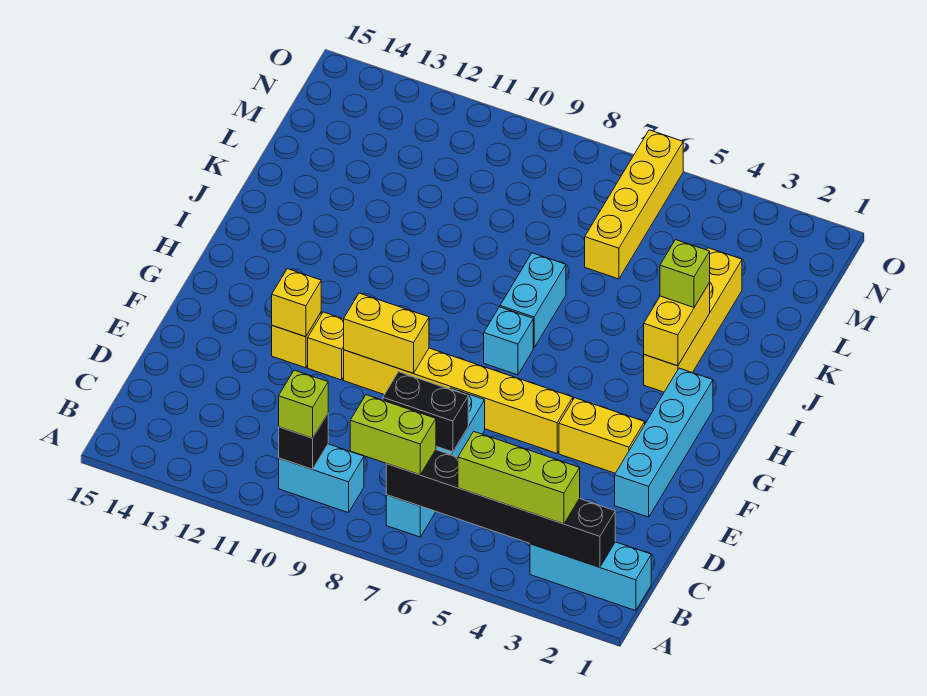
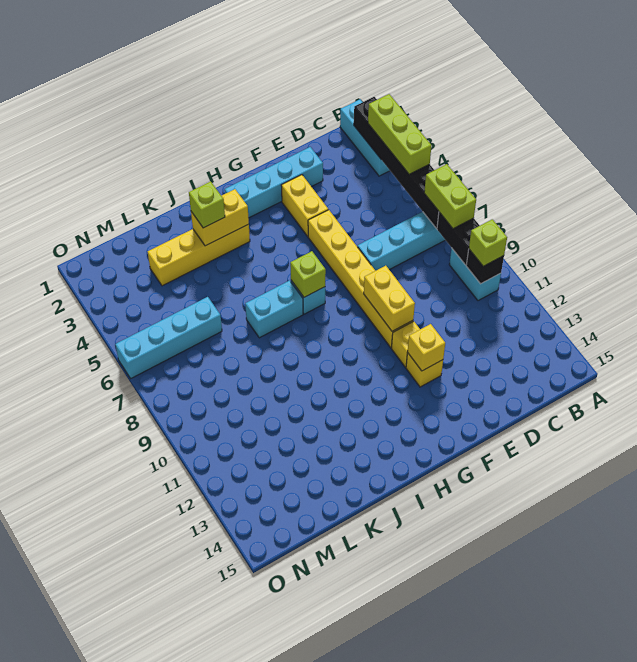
black 1x2 brick [383,372,468,452] -> black 1x2 brick moved to [437,212,480,265]
none -> lime 1x1 brick [290,251,326,297]
yellow 1x4 brick [585,130,683,279] -> cyan 1x4 brick [115,297,222,378]

